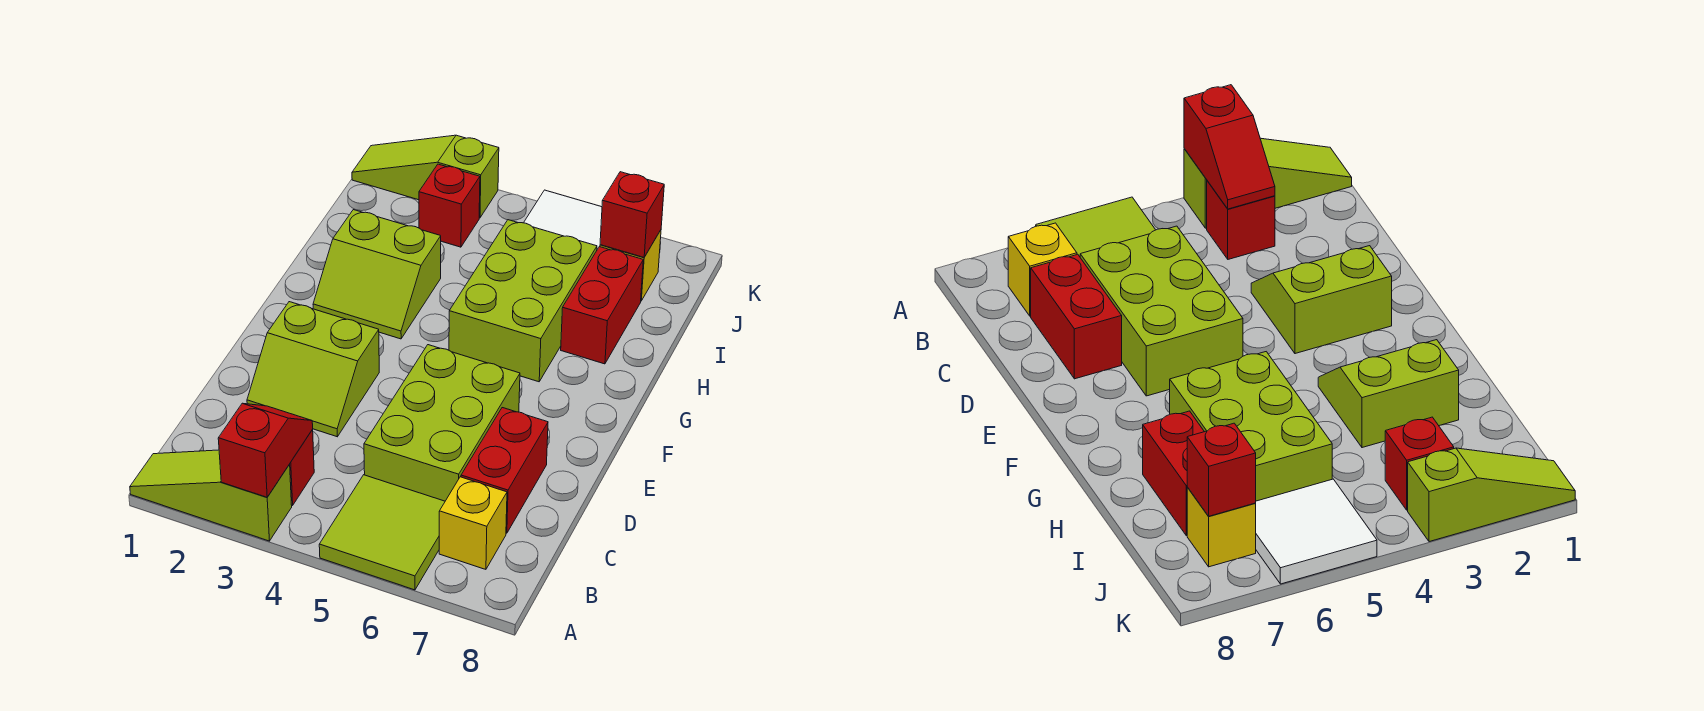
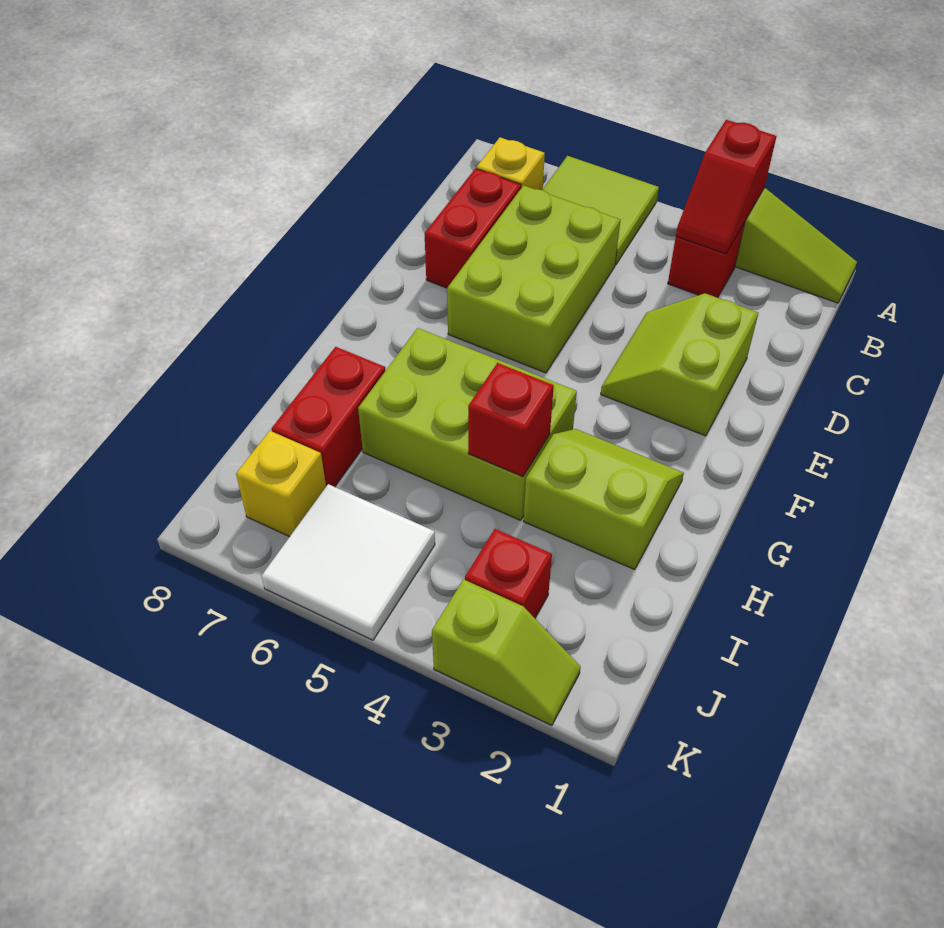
lime 2x2 slope [247,302,379,437] -> lime 2x2 slope turned to [601,293,758,436]
lime 2x3 brick [449,220,597,382] -> lime 2x3 brick turned to [358,328,577,520]
red 1x1 brick [600,172,664,257] -> red 1x1 brick moved to [468,363,554,477]
lime 1x3 slope [352,135,499,218] -> lime 1x2 slope [432,579,581,725]

